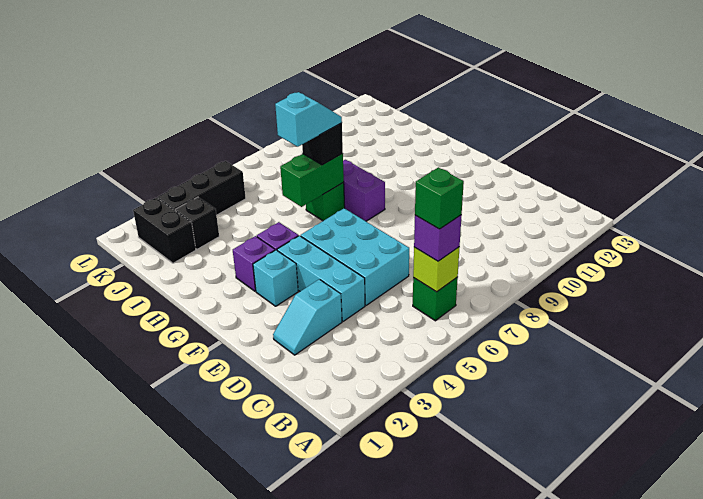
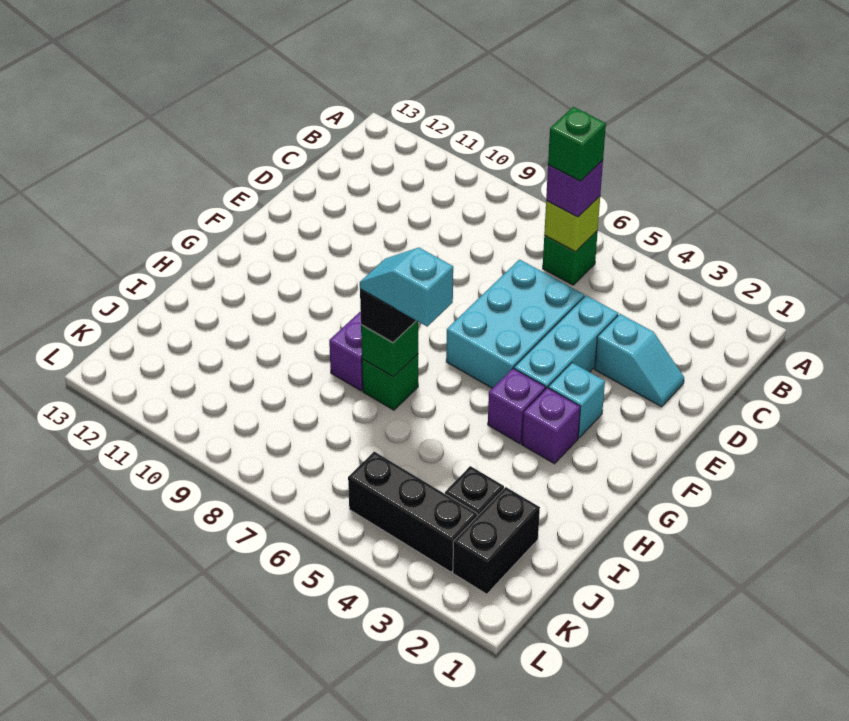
green 1x2 brick [280,153,344,207] -> green 1x1 brick [361,321,418,377]

